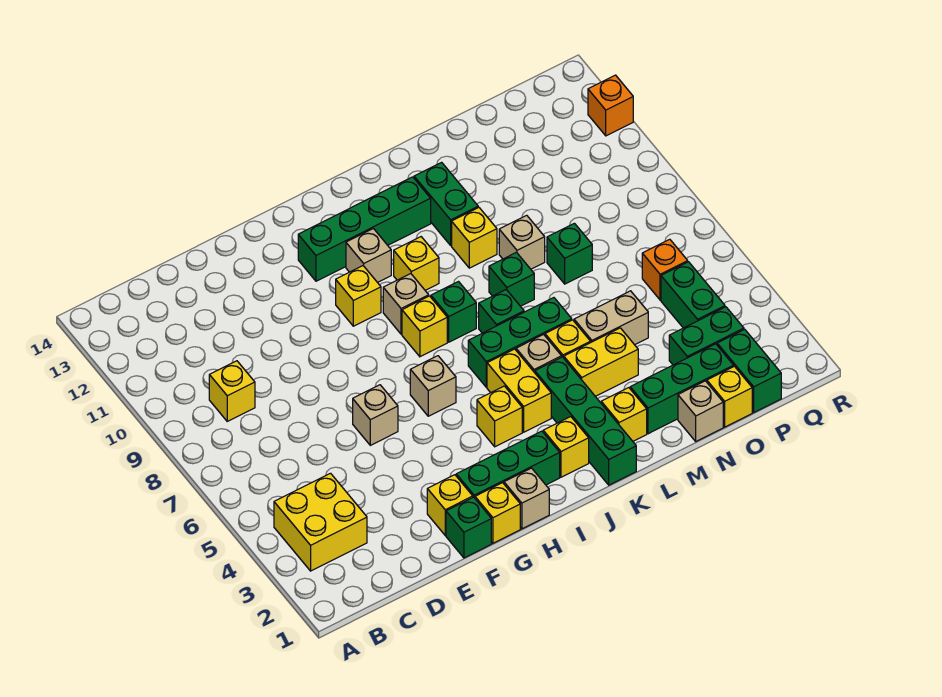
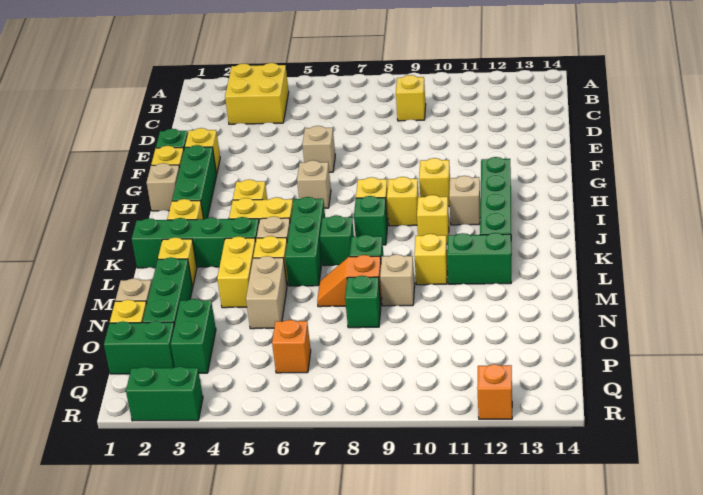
tan 1x1 brick [383,274,429,334] -> yellow 1x1 brick [387,177,419,226]
none -> orange 1x2 slope [317,255,382,307]
green 1x2 brick [661,262,725,328] -> green 1x2 brick moved to [126,367,203,421]

